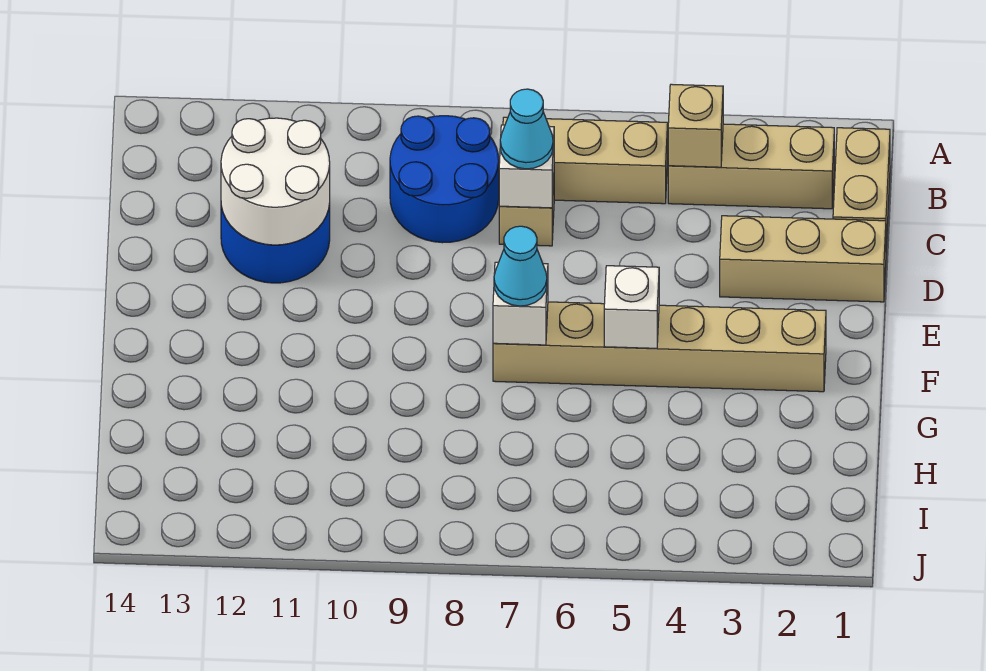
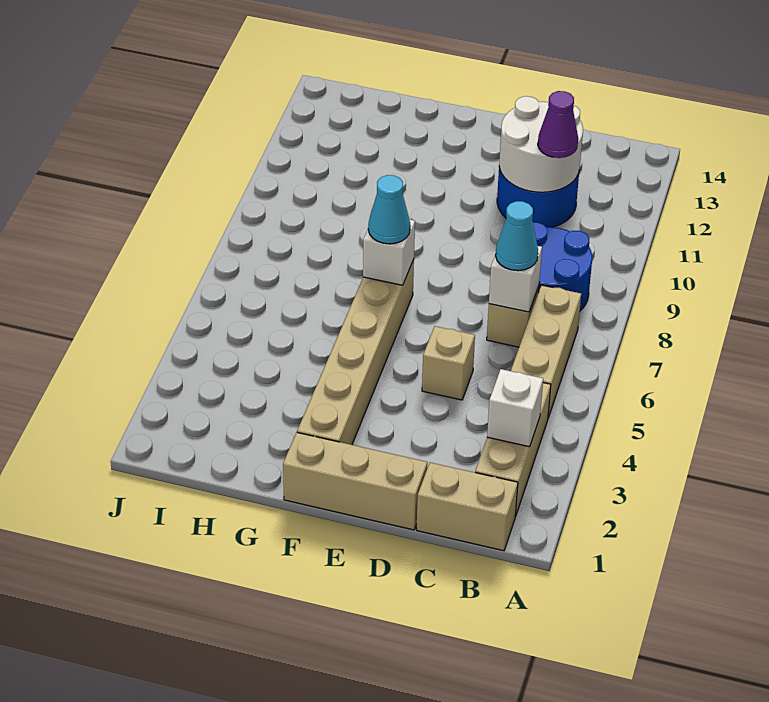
tan 1x1 brick [668,84,723,167] -> tan 1x1 brick moved to [422,326,475,400]
none -> purple 1x1 cone [538,91,578,158]
tan 1x3 brick [720,216,886,302] -> tan 1x3 brick turned to [283,433,427,530]
white 1x1 brick [604,266,659,348] -> white 1x1 brick moved to [487,369,543,447]

